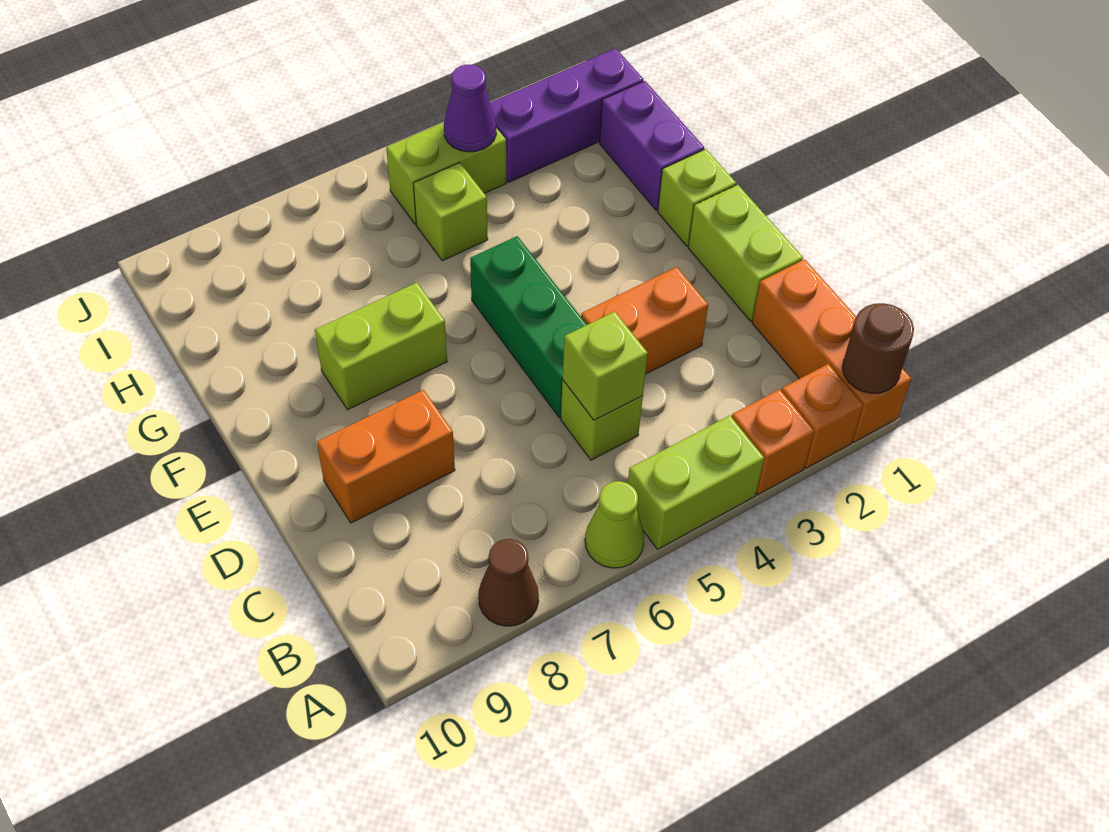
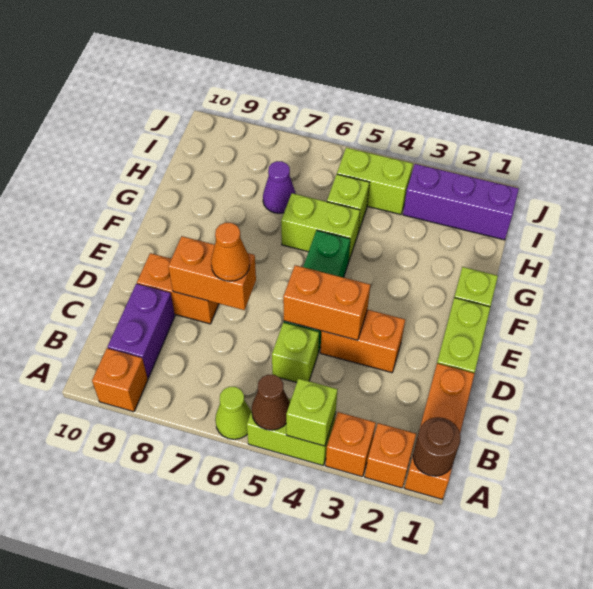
brown 1x1 cone [479,539,539,626] -> brown 1x1 cone moved to [252,375,290,430]
none -> orange 1x1 brick [92,348,148,412]
lime 1x1 brick [563,311,648,420] -> lime 1x1 brick moved to [286,378,338,446]
none -> orange 1x2 brick [283,265,371,340]
none -> orange 1x2 brick [168,236,256,310]
none -> orange 1x1 cone [211,223,250,281]
lime 1x2 brick [315,283,447,410] -> lime 1x2 brick moved to [281,193,360,260]
purple 1x2 brick [600,81,704,210] -> purple 1x2 brick moved to [108,284,175,378]
purple 1x1 cone [444,65,496,152] -> purple 1x1 cone moved to [263,161,296,213]

